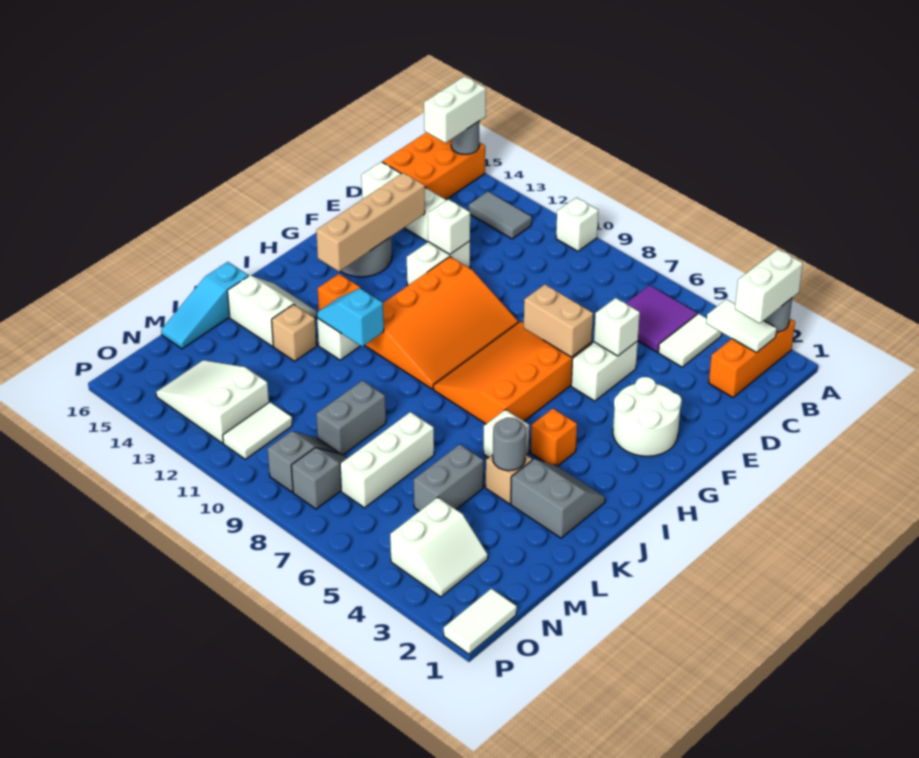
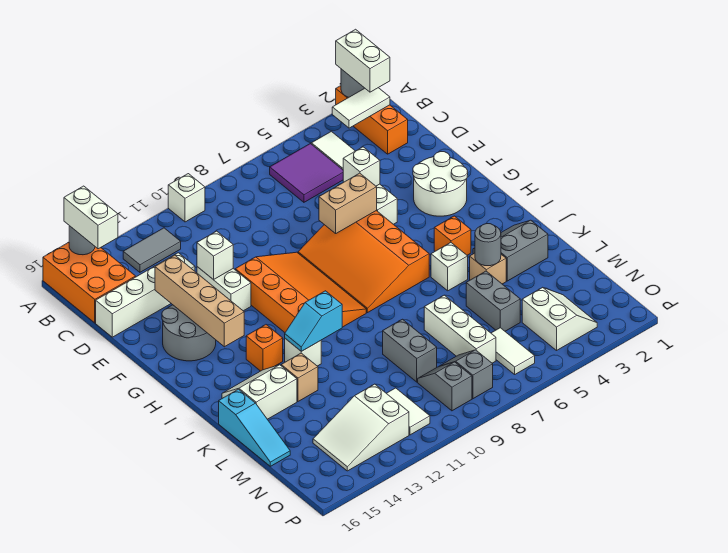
white 1x2 tile [444,589,517,654] -> white 1x2 tile moved to [491,328,535,374]

